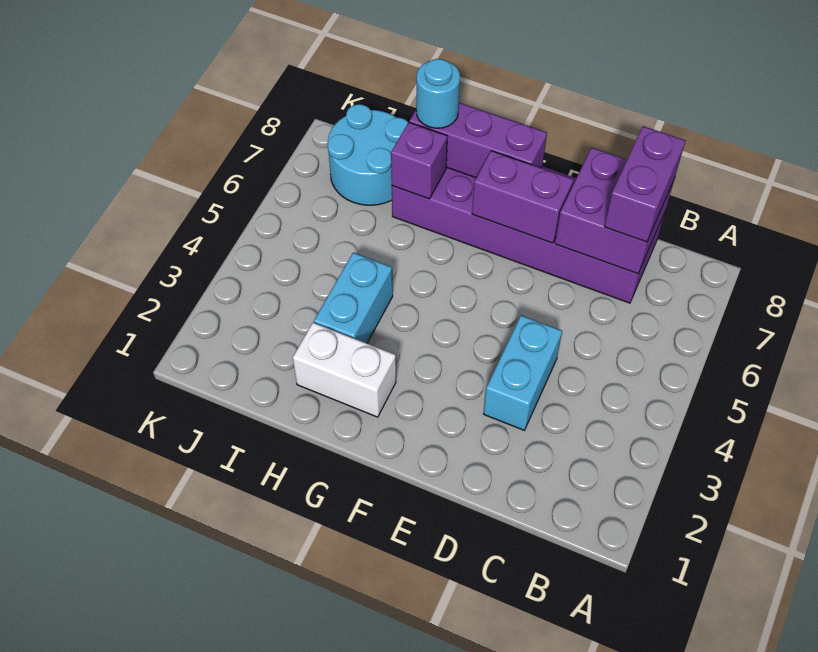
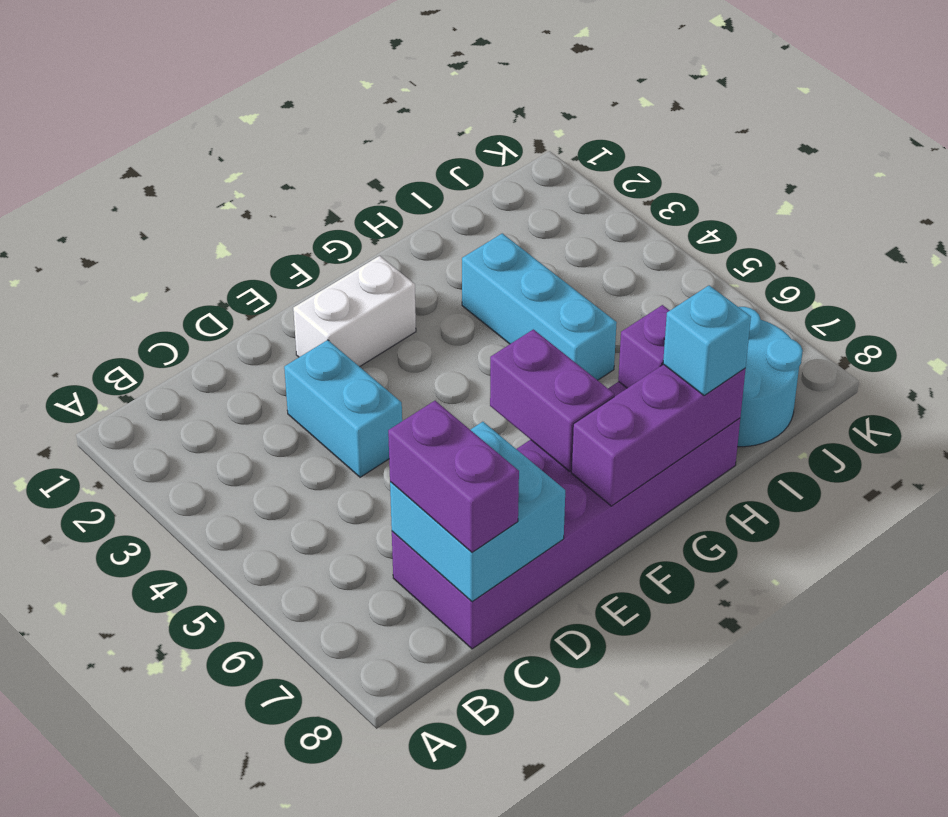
purple 2x2 brick [555,148,675,274] -> cyan 2x2 brick [390,422,565,602]
purple 1x2 brick [472,151,574,243] -> purple 1x2 brick turned to [490,329,614,471]
white 1x2 brick [293,323,396,417] -> white 1x2 brick moved to [293,256,416,367]
cyan 1x2 brick [314,253,393,343] -> cyan 1x3 brick [462,233,617,380]
cyan 1x1 round brick [416,59,460,128] -> cyan 1x1 brick [663,285,751,396]

